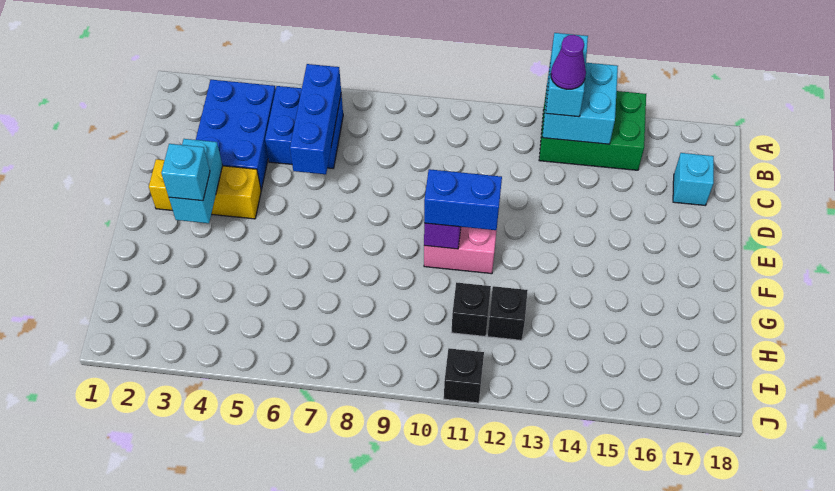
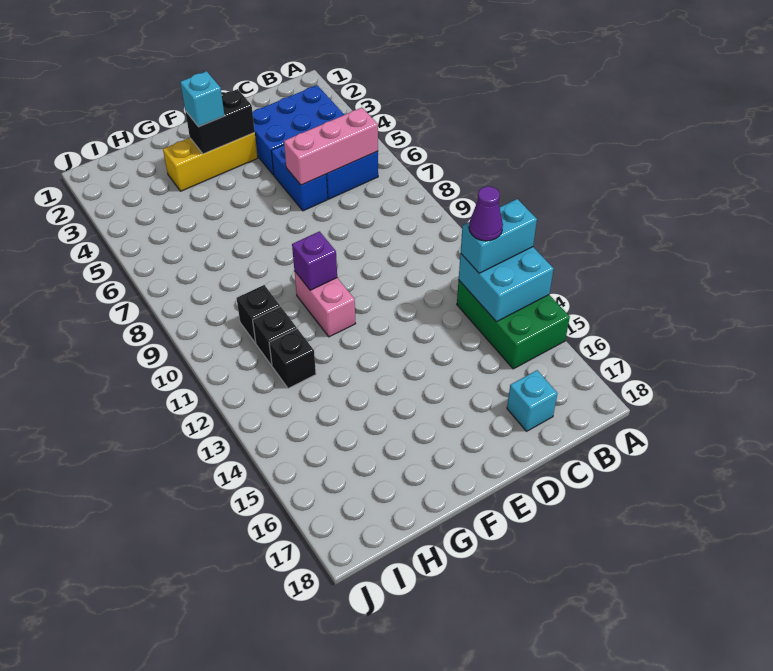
blue 1x3 brick [290,64,341,174] -> pink 1x3 brick [284,108,378,185]
yellow 1x3 brick [149,159,261,219] -> yellow 1x3 brick turned to [163,133,258,191]
cyan 1x2 brick [169,139,223,223] -> black 1x2 brick [185,89,255,154]
blue 1x2 brick [424,169,502,230] -> blue 1x2 brick moved to [271,145,328,211]
black 1x1 brick [444,348,484,403] -> black 1x1 brick moved to [236,285,280,343]

